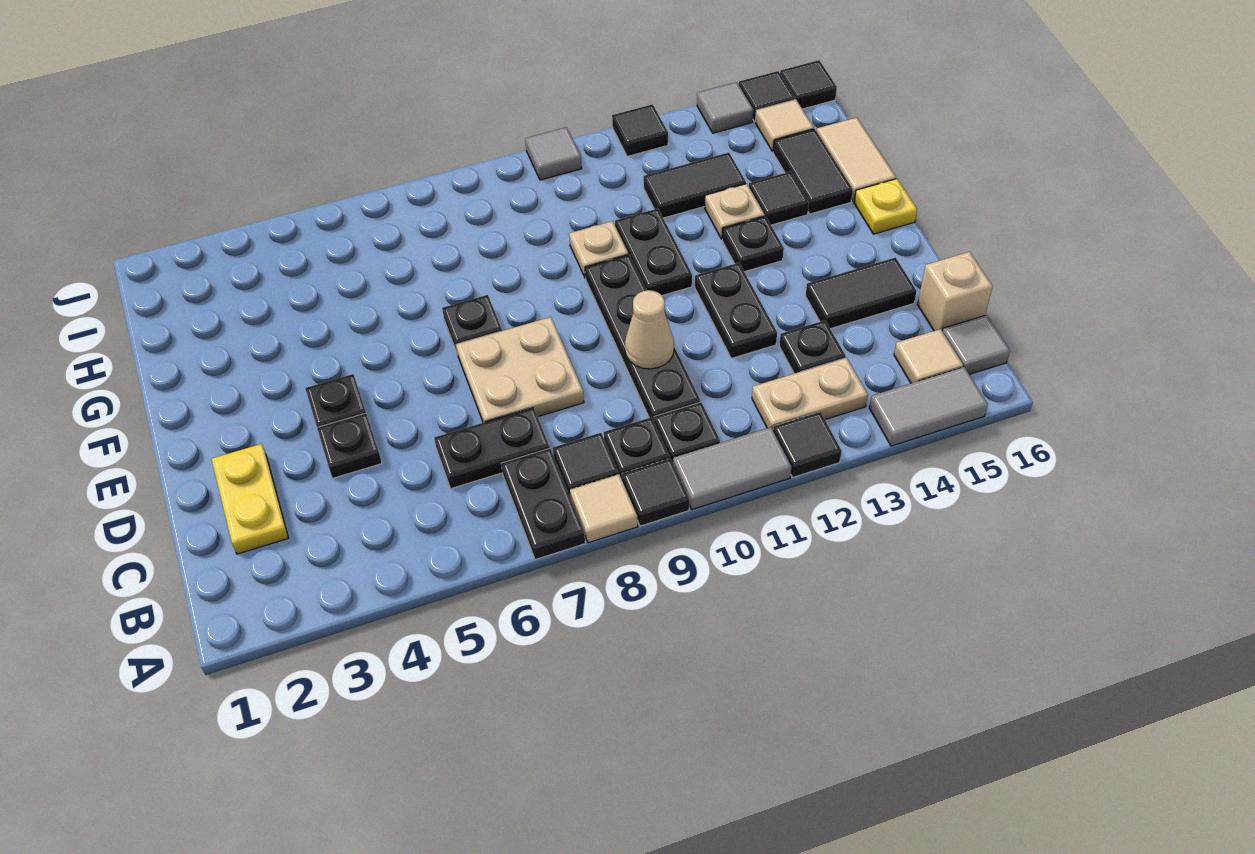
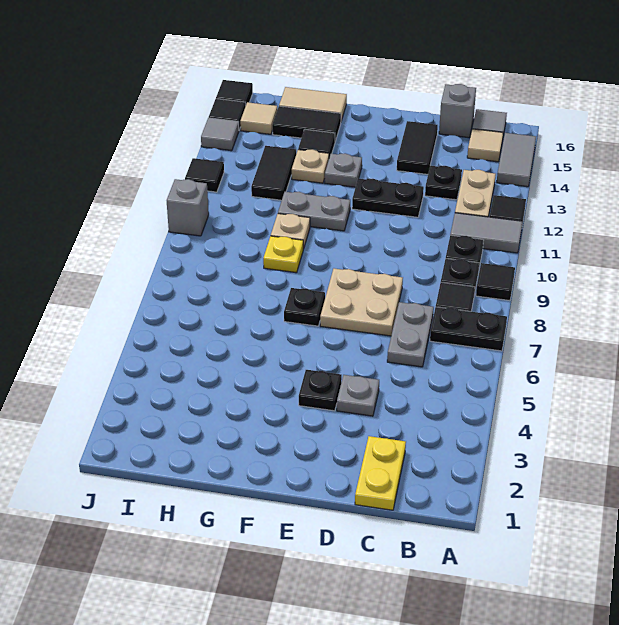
tan 1x1 tile [570,475,638,543] -> none
grey 1x2 tile [673,427,791,510] -> grey 1x2 tile turned to [450,213,523,253]
yellow 1x2 plate [212,444,288,554] -> yellow 1x2 plate turned to [355,436,406,510]
black 1x2 plate [434,408,550,489] -> grey 1x2 plate [387,302,434,367]
black 1x4 plate [585,255,700,421] -> none
tan 1x1 brick [917,252,993,331] -> grey 1x1 brick [439,84,476,138]
black 1x1 plate [317,413,382,478] -> grey 1x1 plate [337,375,379,416]
tan 1x1 cone [625,290,674,369] -> none
black 1x2 plate [615,209,692,296] -> grey 1x2 plate [278,192,350,231]
black 1x1 plate [722,216,784,272] -> grey 1x1 plate [325,153,362,187]
yellow 1x1 plate [854,179,917,234] -> yellow 1x1 plate moved to [263,236,303,273]
grey 1x1 tile [525,127,582,180] -> grey 1x1 brick [167,179,209,236]

